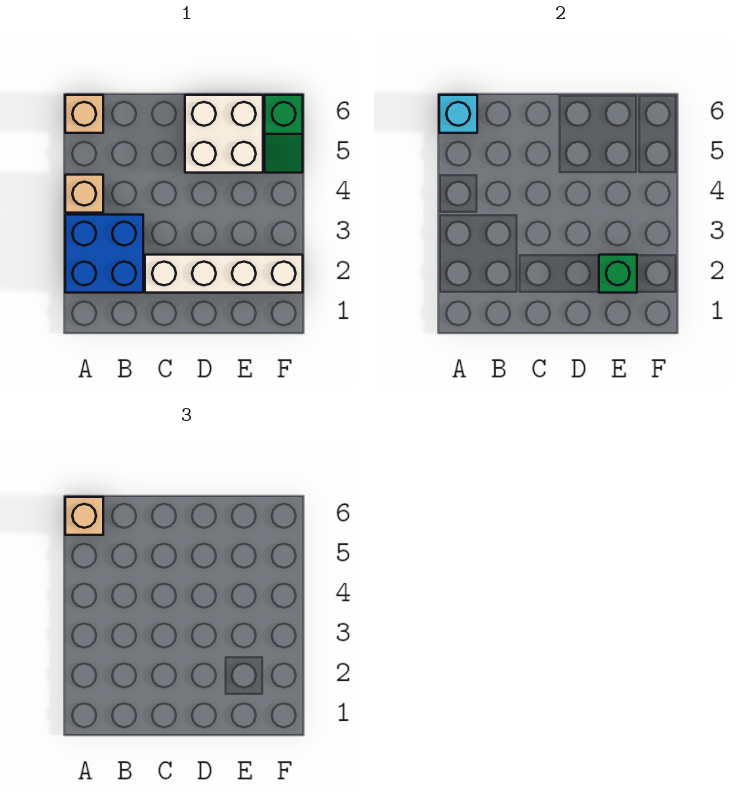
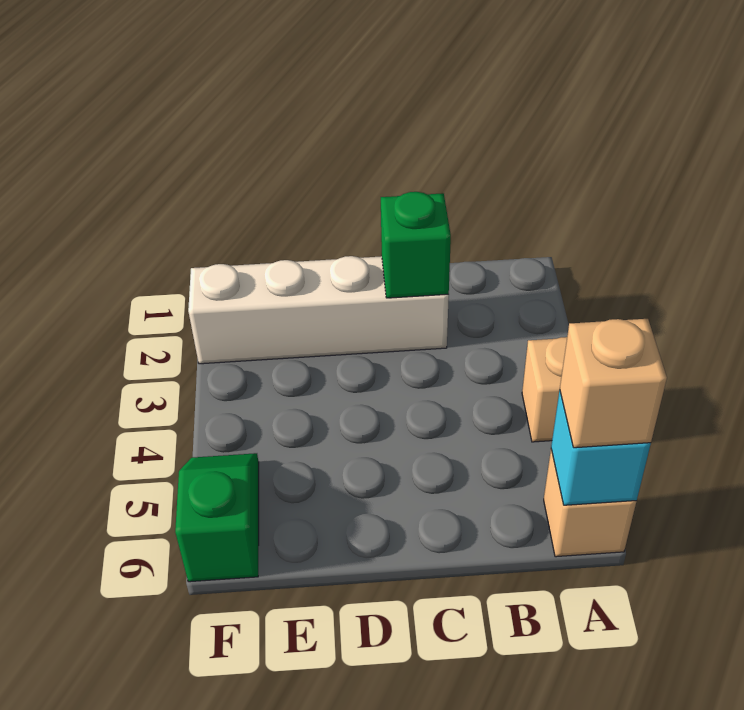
blue 2x2 brick [65,215,143,293] -> none
white 2x2 brick [185,95,263,173] -> none
green 1x1 brick [599,255,637,293] -> green 1x1 brick moved to [381,192,451,298]

